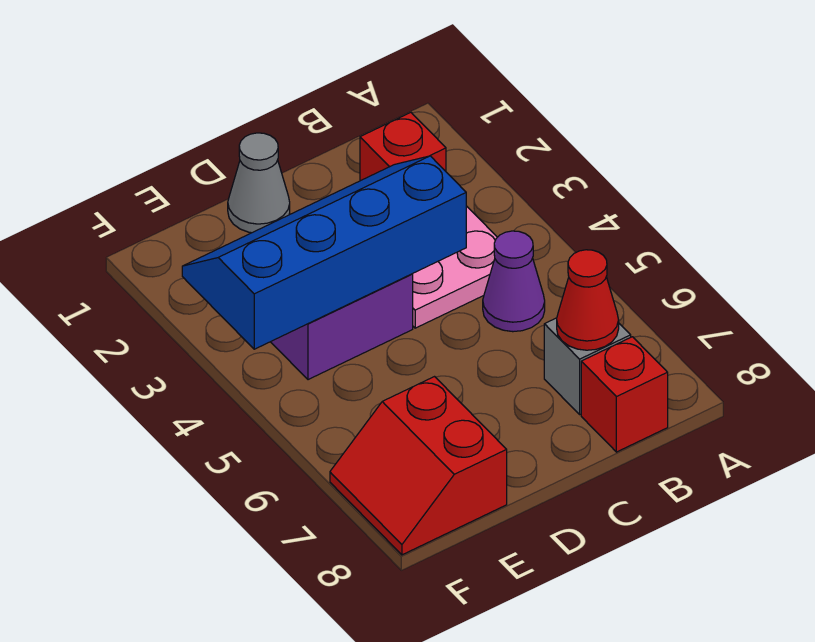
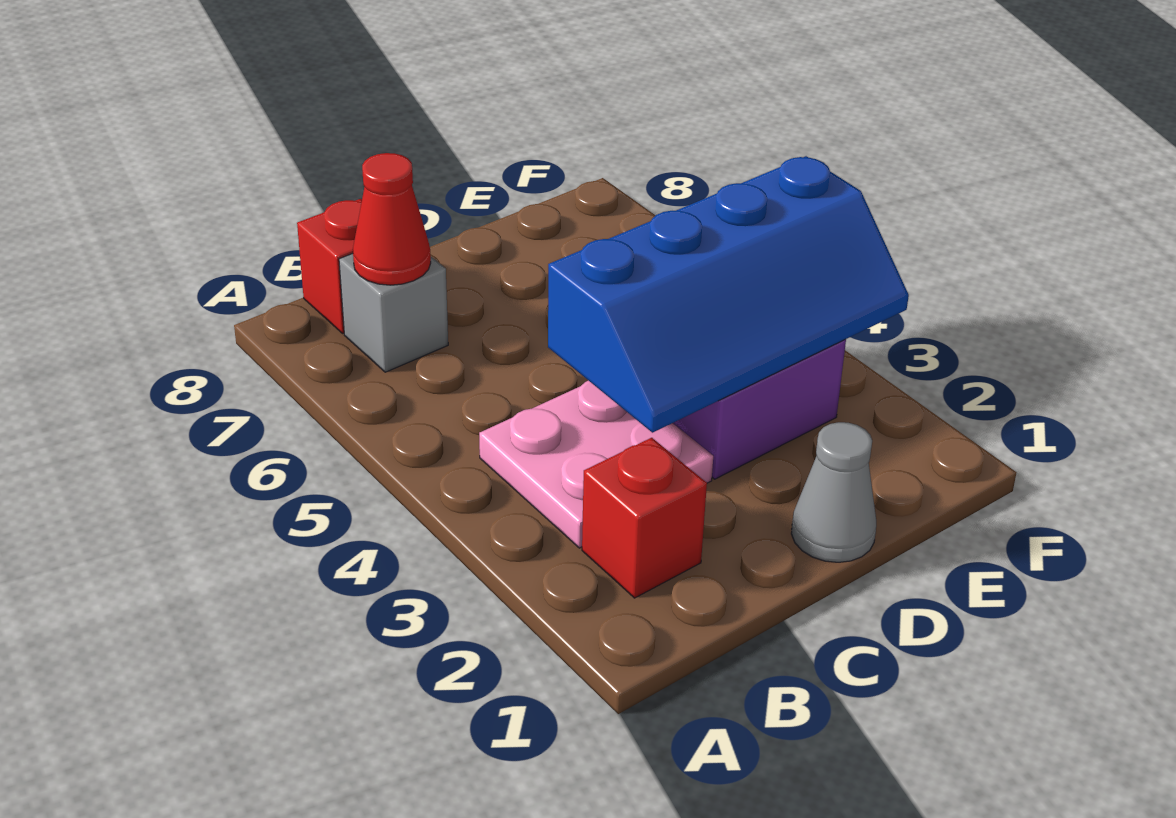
purple 1x1 cone [483,231,545,332] -> none
red 2x2 slope [330,377,507,555] -> none

